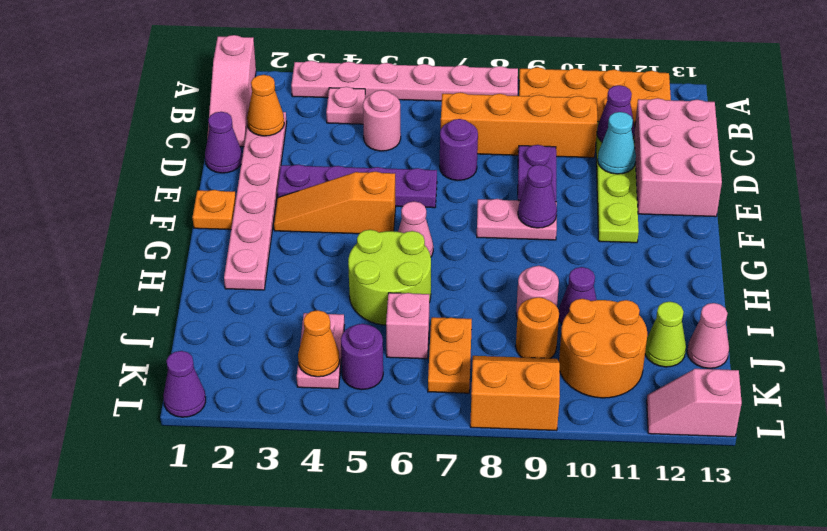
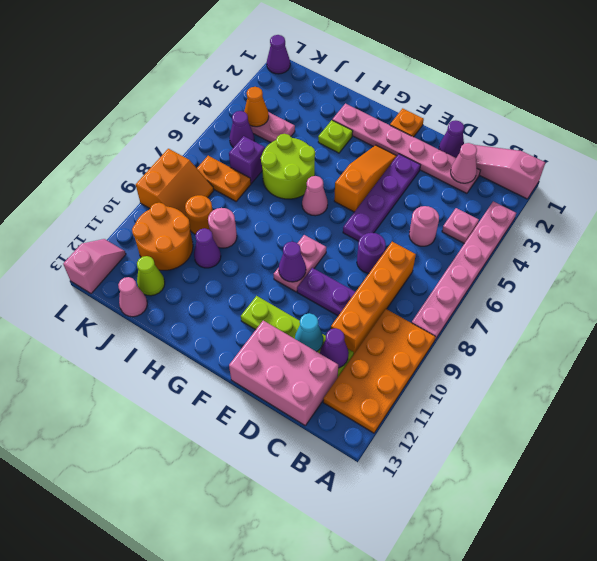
orange 1x1 cone [247,75,284,136] -> pink 1x1 cone [451,143,477,183]
none -> lime 1x1 plate [318,120,353,153]
pink 1x1 brick [386,293,429,359] -> purple 1x1 brick [229,136,265,183]
purple 1x1 round brick [341,324,383,390] -> purple 1x1 cone [230,111,254,148]

